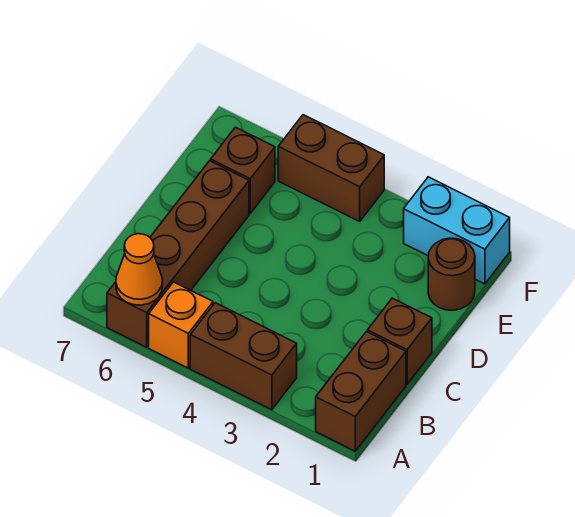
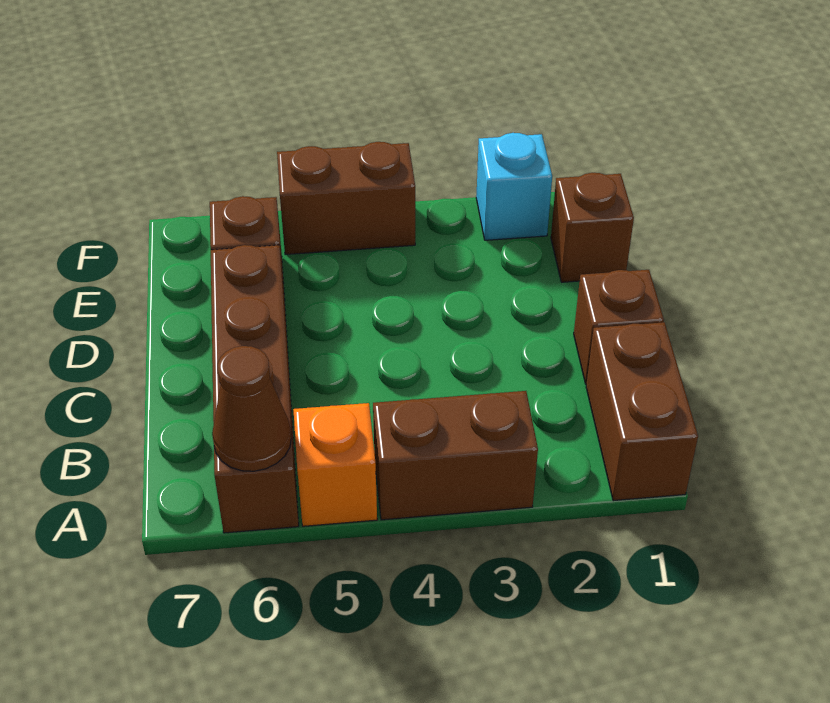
orange 1x1 cone [116,234,163,305] -> brown 1x1 cone [212,346,291,471]
brown 1x1 round brick [428,238,475,310] -> brown 1x1 brick [551,173,634,282]
cyan 1x2 brick [404,177,510,284] -> cyan 1x1 brick [476,133,552,240]

